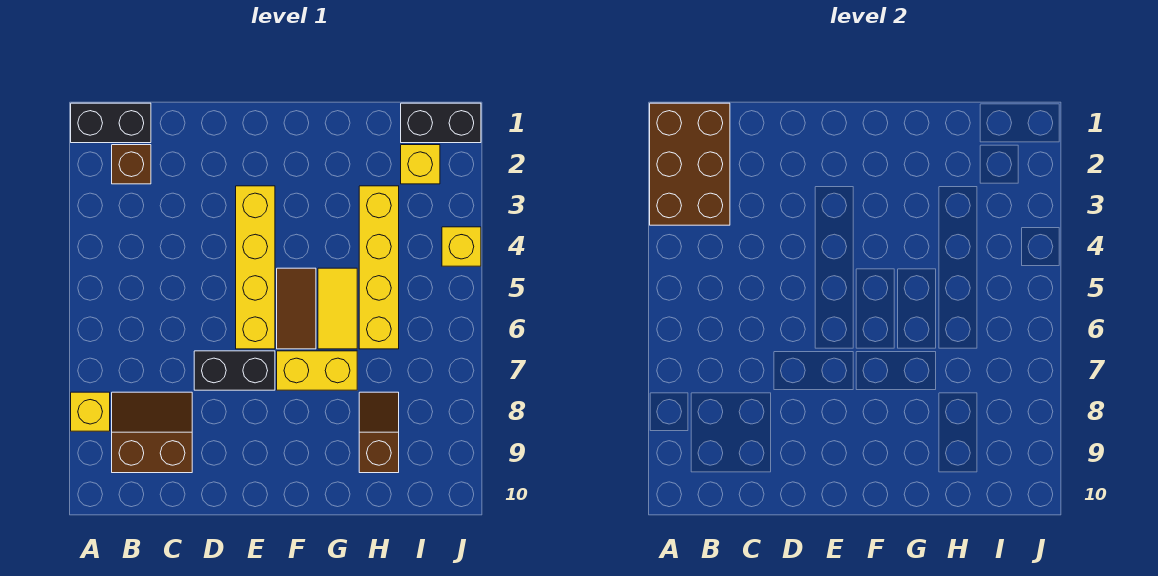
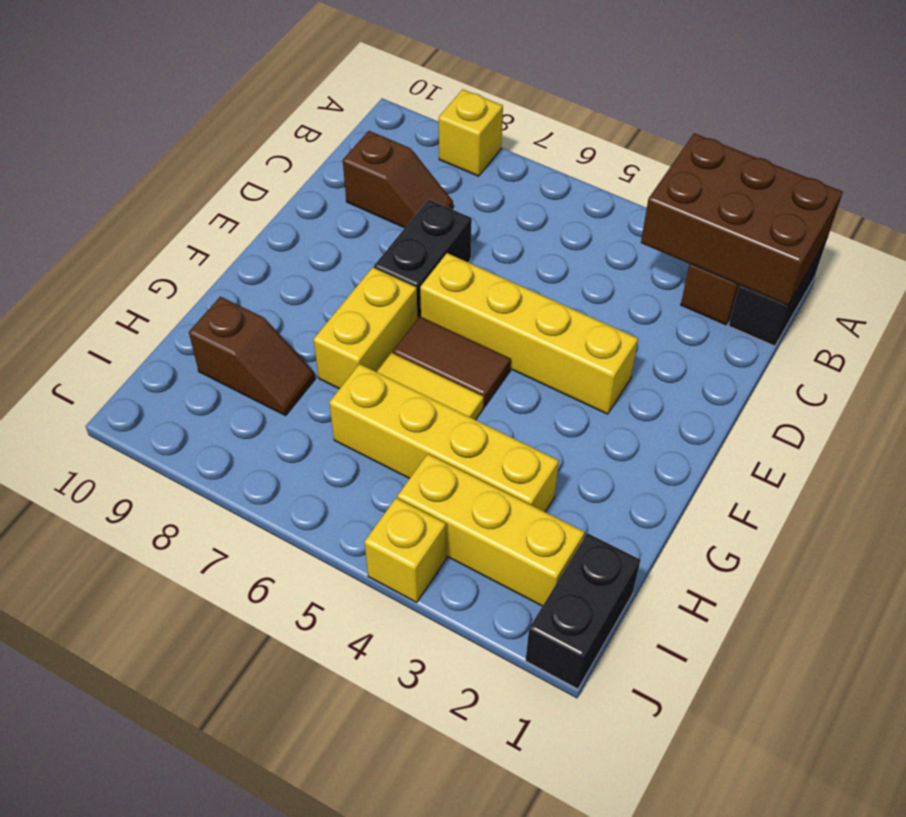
brown 2x2 slope [112,392,192,473] -> brown 1x2 slope [343,131,453,228]
yellow 1x1 brick [401,145,440,184] -> yellow 1x3 brick [398,454,585,606]

